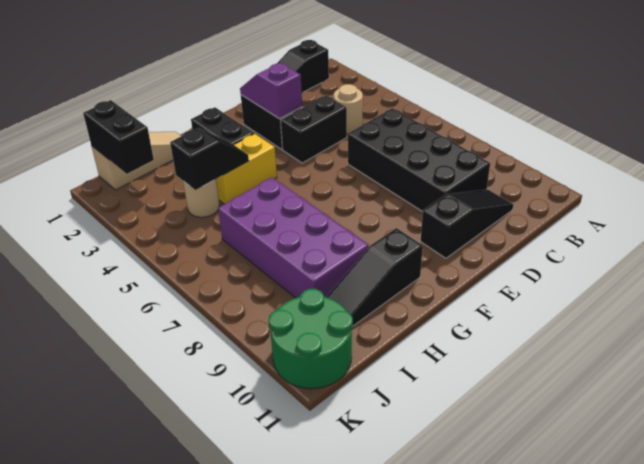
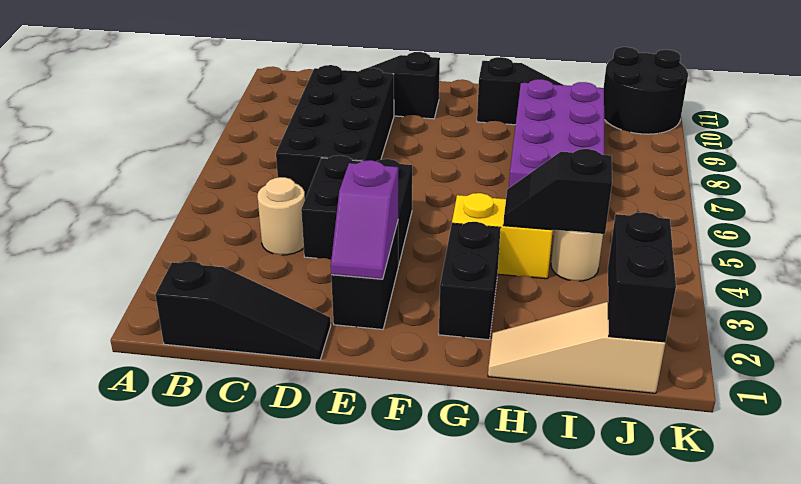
black 1x2 brick [281,96,347,163] -> black 2x2 brick [301,155,412,266]
green 2x2 round brick [269,289,353,389] -> black 2x2 round brick [604,47,688,134]

